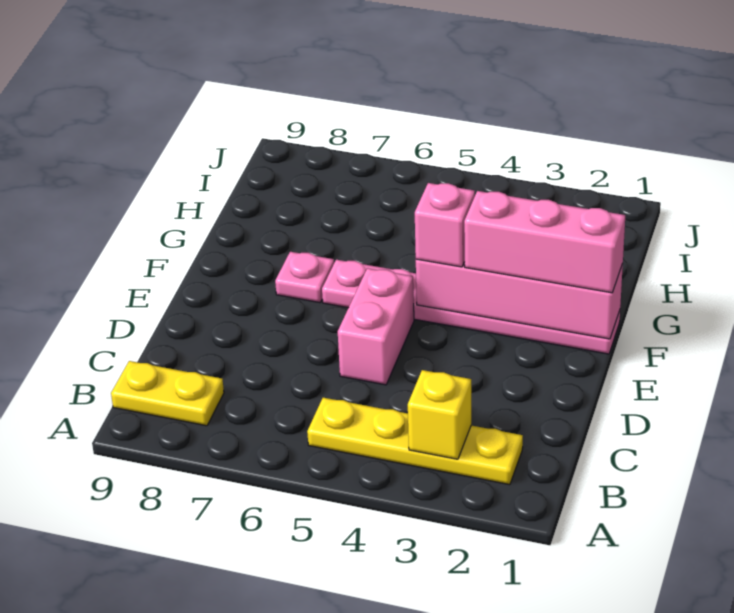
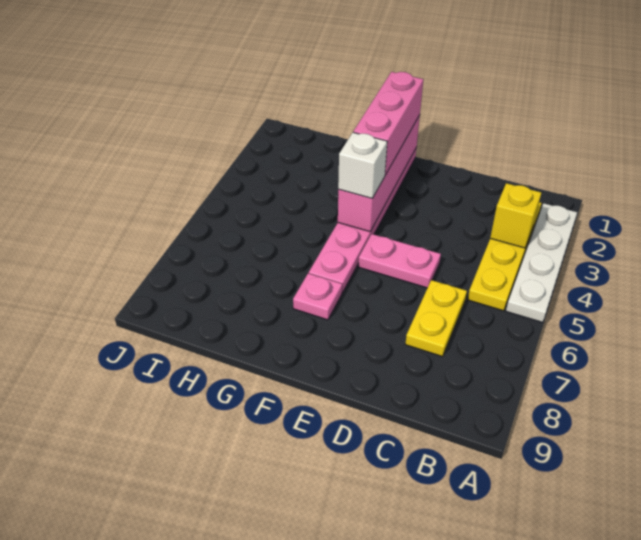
none -> white 1x4 plate [506,203,577,322]
yellow 1x2 plate [111,361,224,426] -> yellow 1x2 plate moved to [405,280,467,357]
pink 1x2 brick [338,268,414,385] -> pink 1x2 plate [358,234,441,288]
pink 1x1 brick [415,183,475,267] -> white 1x1 brick [338,132,387,198]

